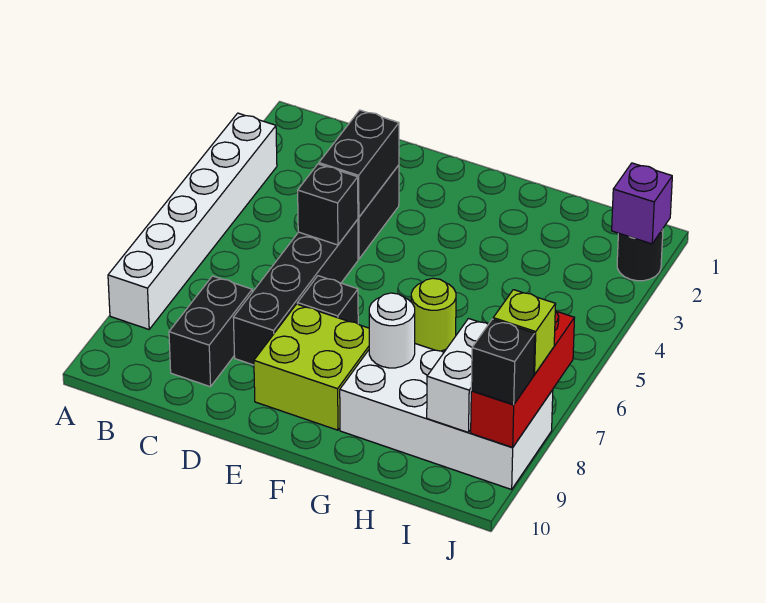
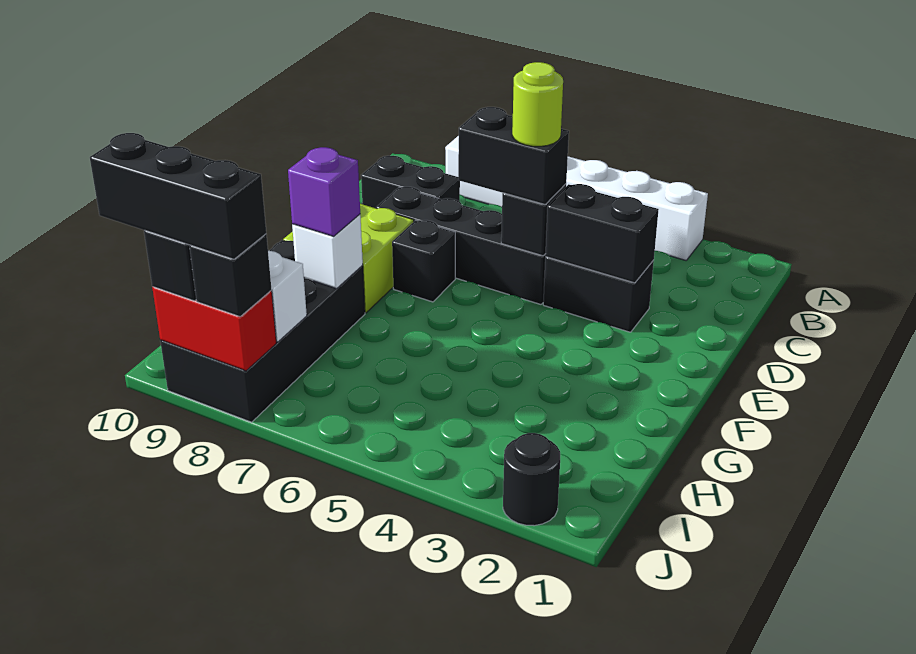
none -> black 1x2 brick [458,107,569,205]
lime 1x1 round brick [411,278,456,351] -> lime 1x1 round brick moved to [512,62,563,146]
white 2x4 brick [340,344,553,489] -> black 2x4 brick [160,240,365,422]
white 1x1 round brick [369,293,415,368] -> white 1x1 brick [292,214,363,289]
purple 1x1 brick [612,163,672,244] -> purple 1x1 brick moved to [288,147,360,236]
red 1x3 brick [471,311,574,447] -> red 1x2 brick [152,287,276,371]
lime 1x1 brick [493,290,556,374] -> black 1x1 brick [190,234,272,317]
none -> black 1x3 brick [90,133,266,259]

